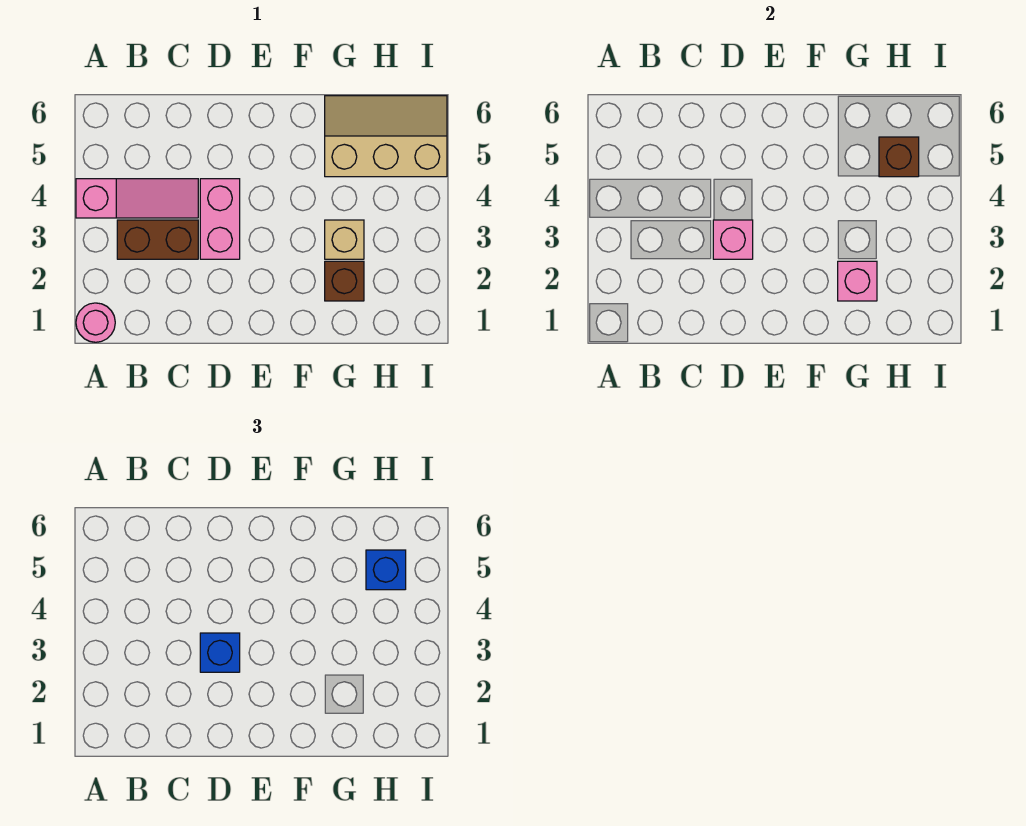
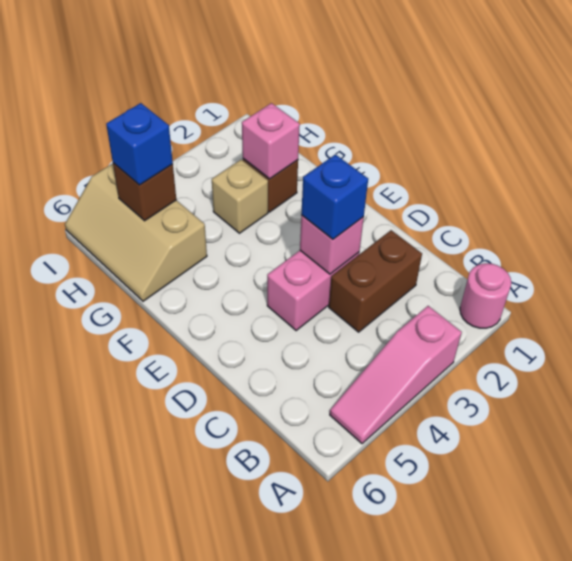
pink 1x3 slope [76,179,198,218] -> pink 1x3 slope turned to [330,306,462,444]
brown 1x2 brick [117,220,198,259] -> brown 1x2 brick turned to [329,230,422,332]

